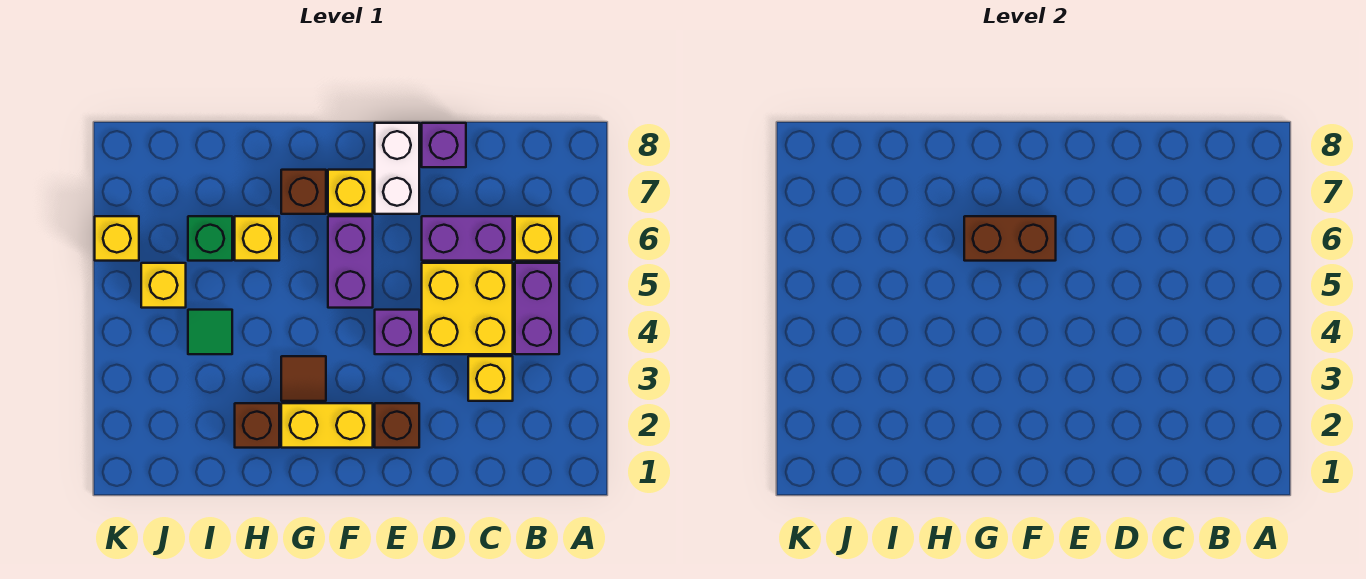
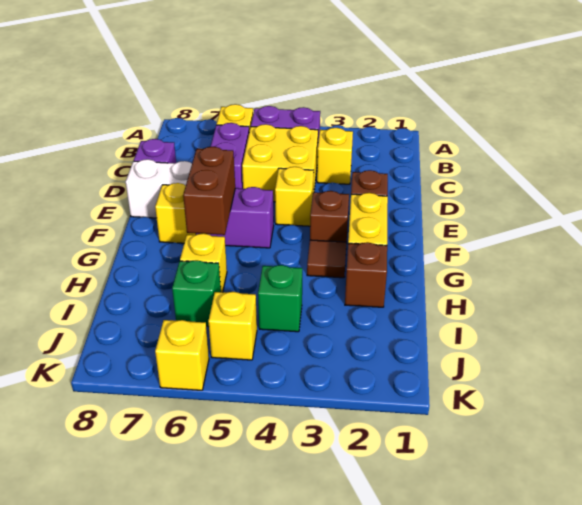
purple 1x1 brick [375,310,419,354] -> yellow 1x1 brick [275,167,314,226]
brown 1x1 brick [281,170,326,214] -> brown 1x1 brick moved to [310,191,349,242]
green 1x1 tile [188,310,232,354] -> green 1x1 brick [258,265,302,332]

